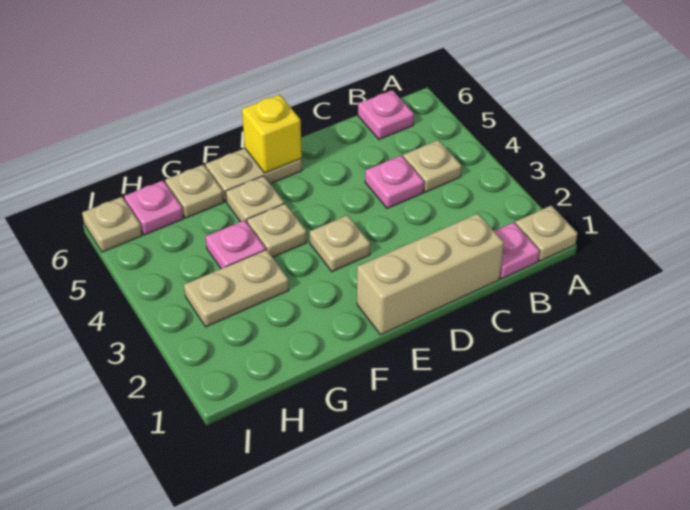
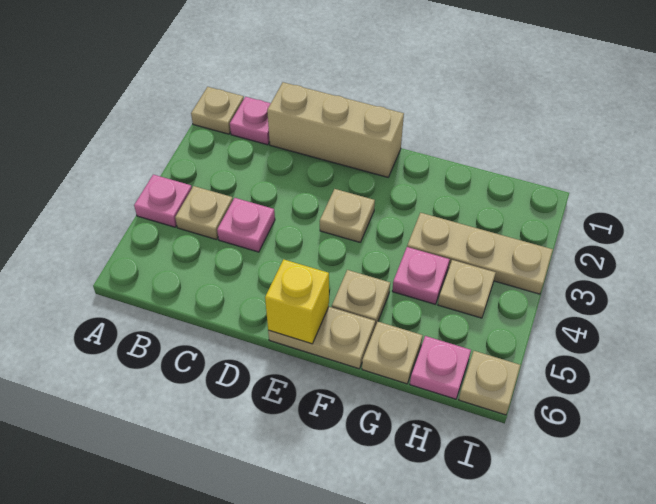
pink 1x1 plate [358,90,414,139] -> pink 1x1 plate moved to [134,175,192,227]
tan 1x1 plate [247,204,307,257] -> tan 1x1 plate moved to [438,260,496,318]
tan 1x2 plate [184,250,289,327] -> tan 1x3 plate [407,213,553,294]

